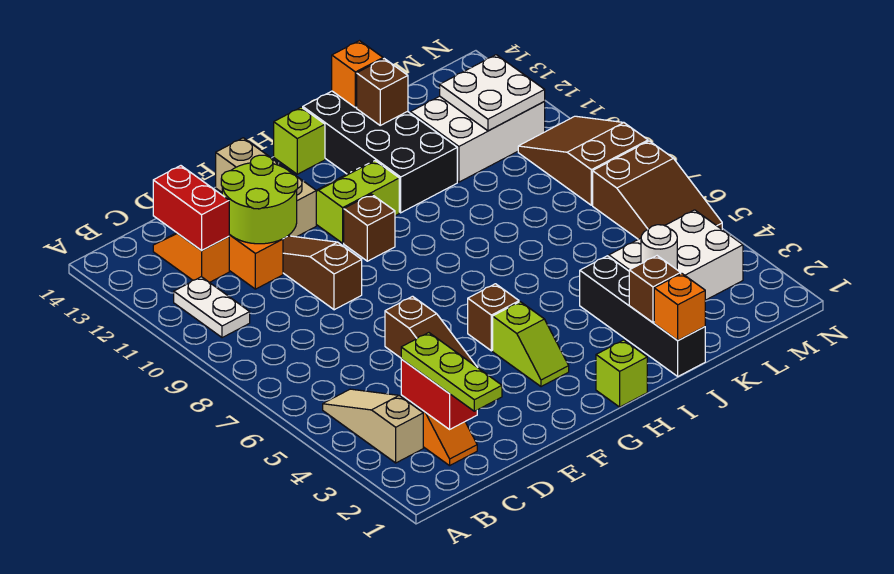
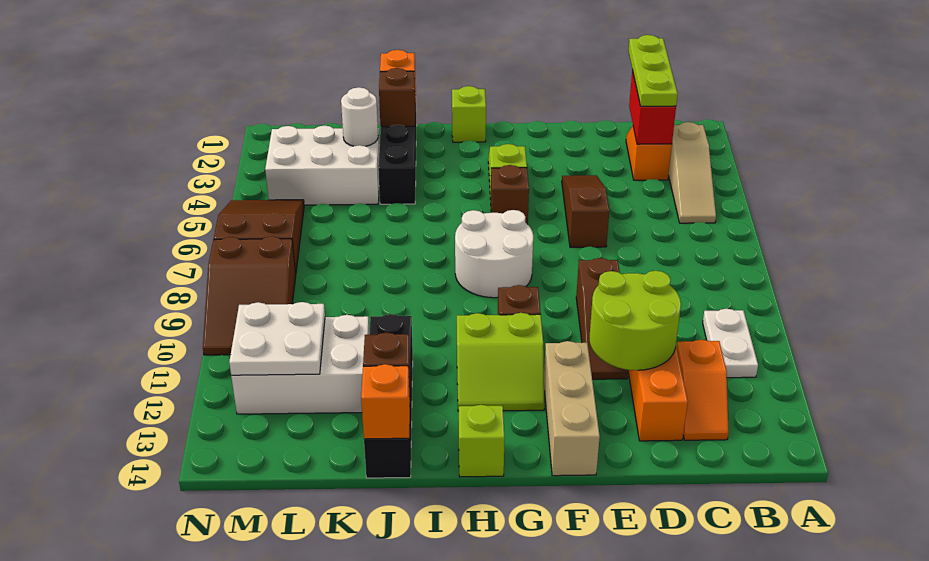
red 1x2 brick [153,166,229,251] -> none
none -> white 2x2 round brick [455,210,533,298]
black 2x4 brick [303,91,457,213] -> black 1x4 brick [364,314,413,478]

